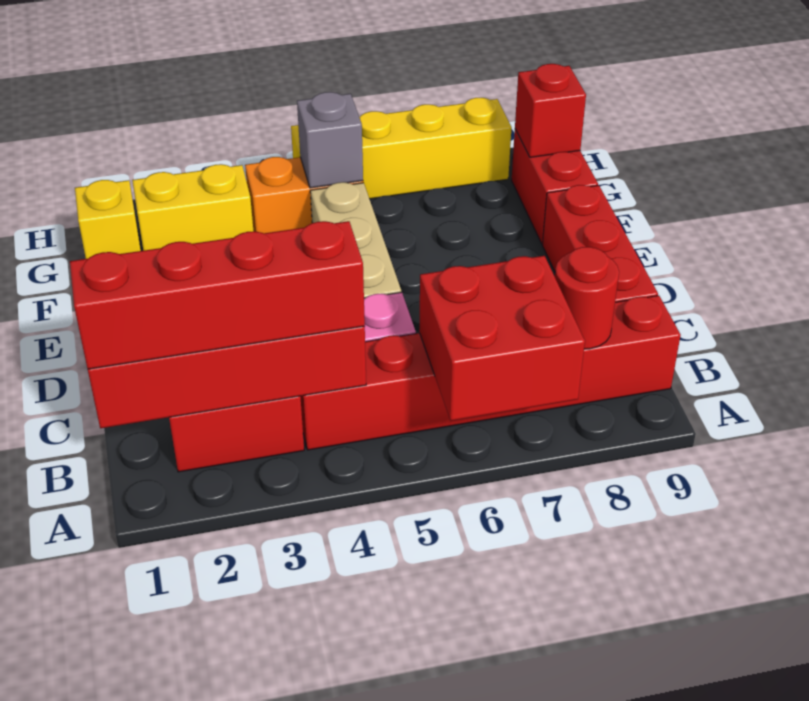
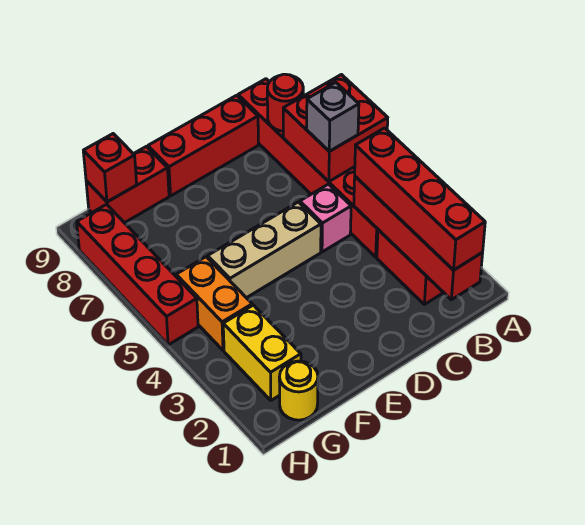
yellow 1x1 brick [75,180,141,259] -> yellow 1x1 round brick [279,361,318,420]
grey 1x1 brick [297,92,363,188] -> grey 1x1 brick moved to [307,83,359,151]
yellow 1x4 brick [291,98,512,199] -> red 1x4 brick [77,205,198,345]

